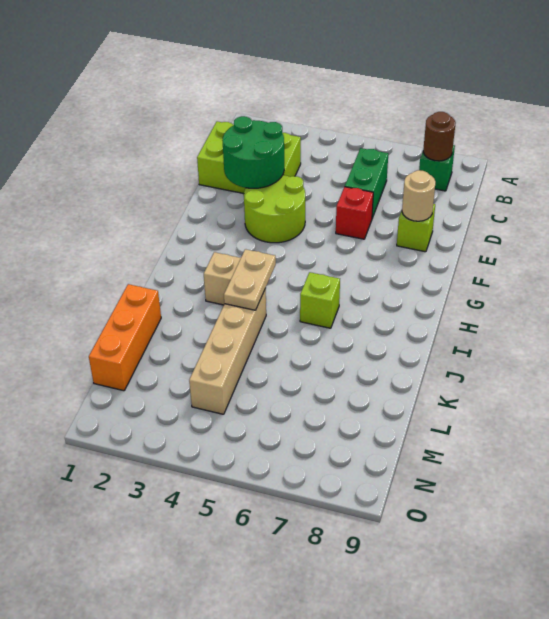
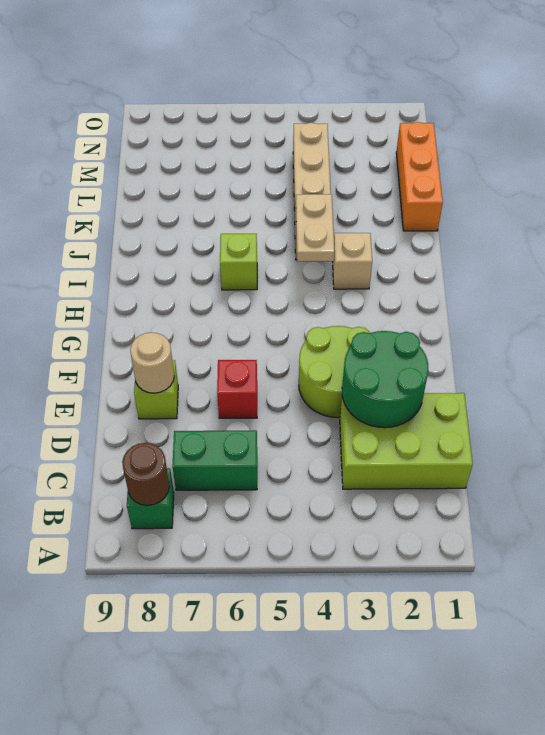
green 1x2 brick [345,148,388,218] -> green 1x2 brick turned to [172,430,257,490]

